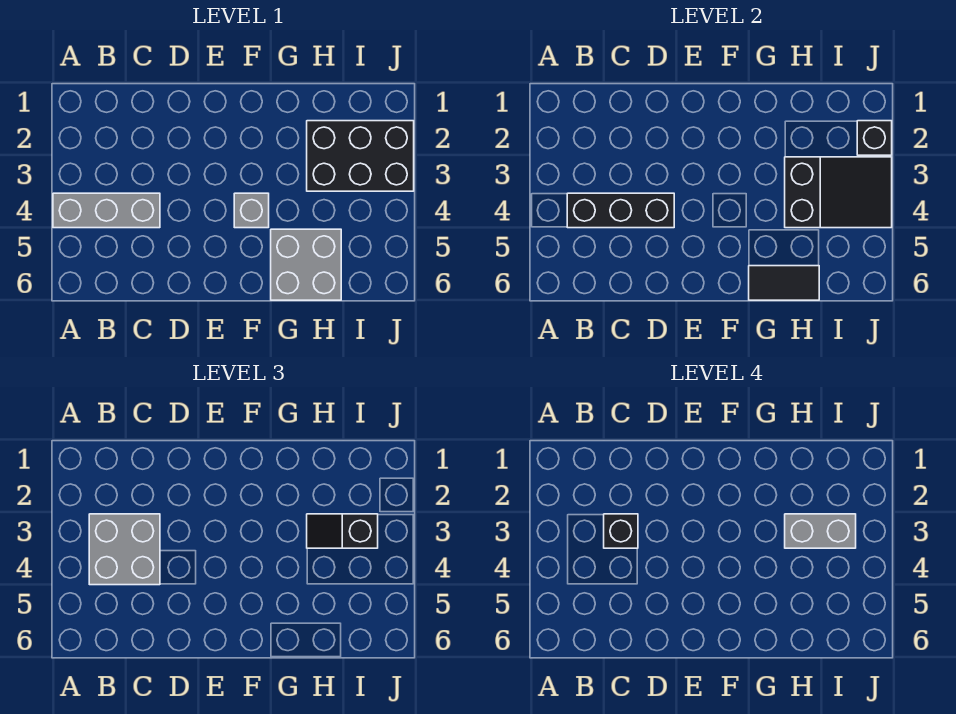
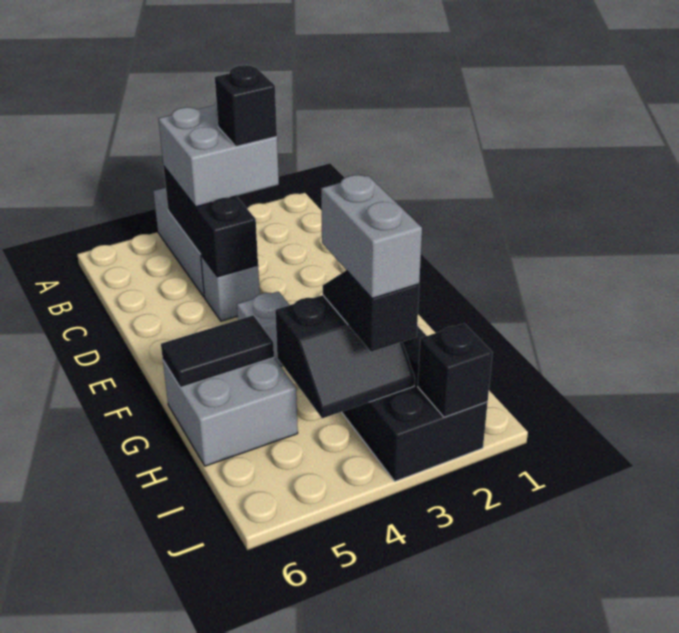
none -> grey 1x1 brick [201,256,260,321]
black 1x2 tile [749,266,819,300] -> black 1x2 tile turned to [161,315,274,388]
black 2x3 slope [785,157,892,228] -> black 2x2 slope [275,295,415,418]

